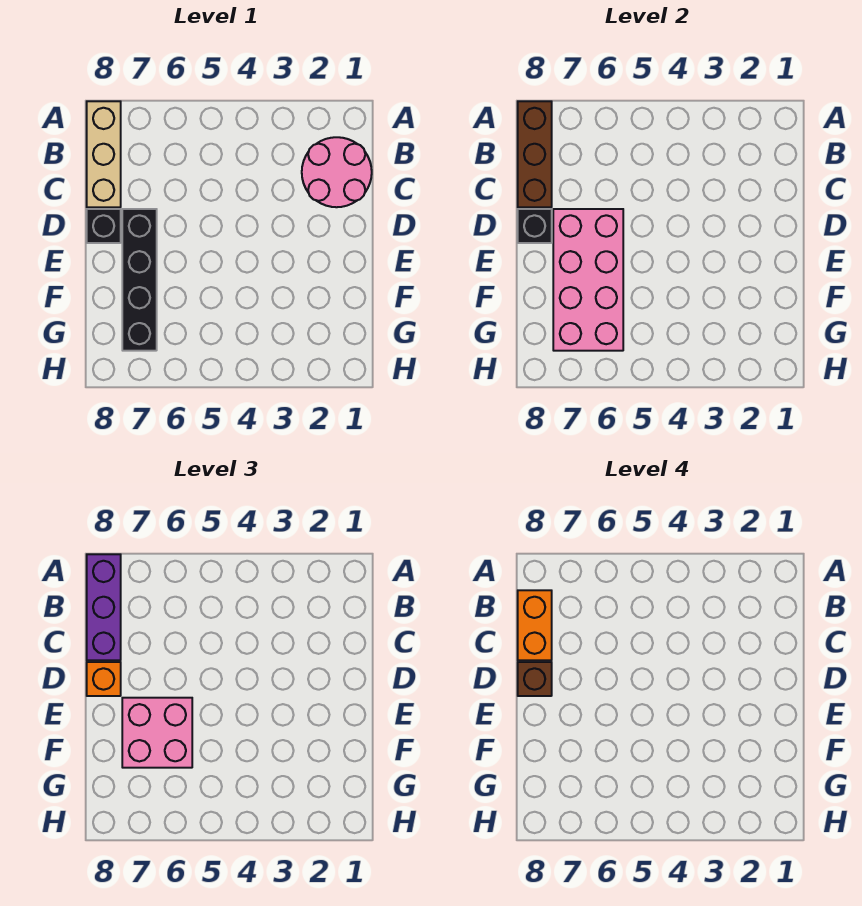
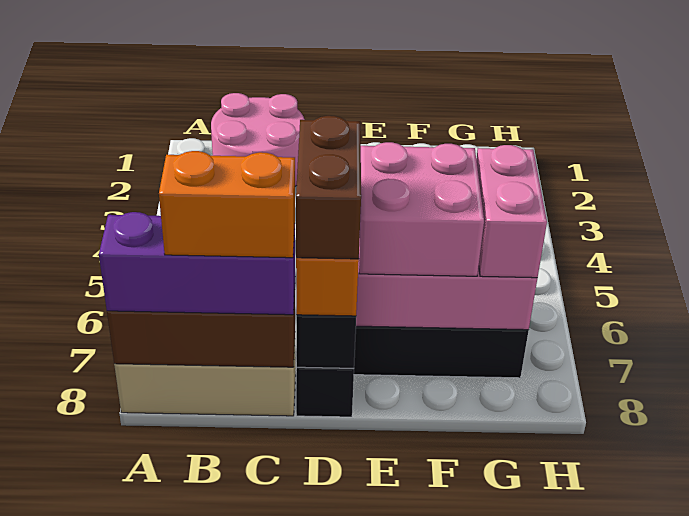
brown 1x1 brick [518,662,552,696] -> brown 1x2 brick [296,116,361,259]
none -> pink 1x2 brick [476,145,547,278]

